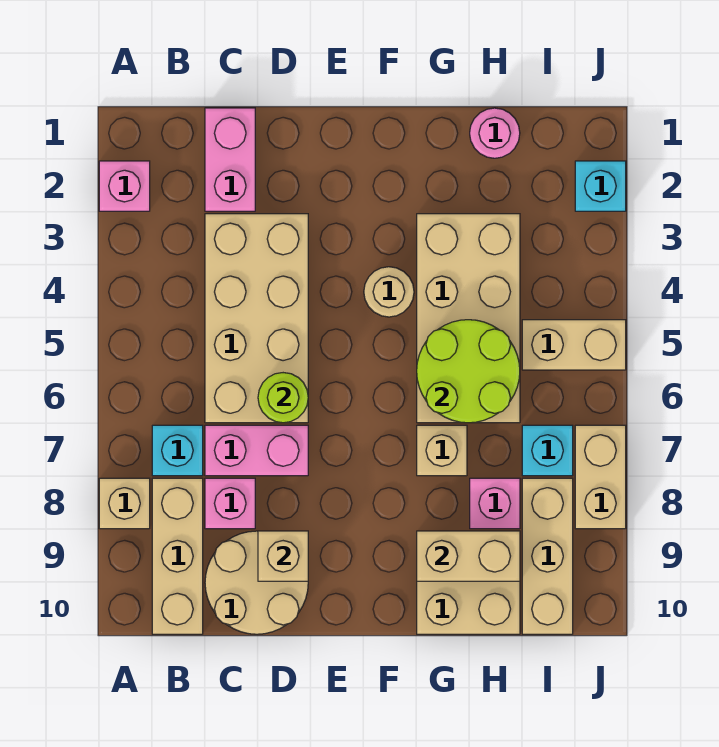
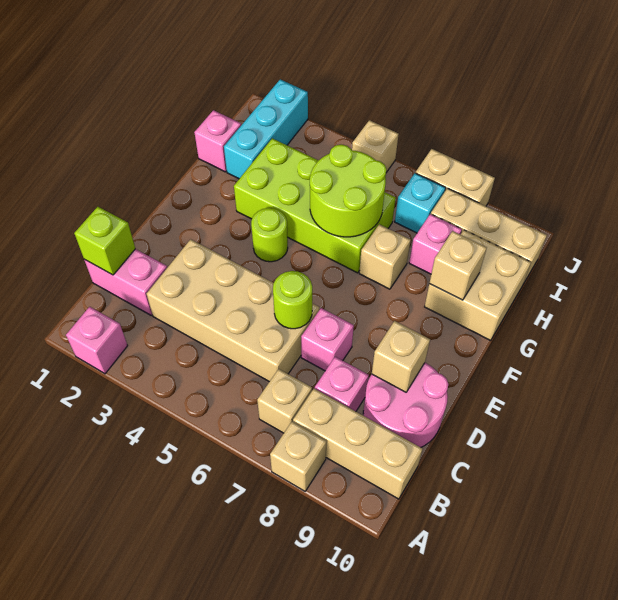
cyan 1x1 brick [152,425,203,476] -> tan 1x1 brick [257,369,312,433]
none -> lime 1x1 brick [74,207,135,275]
pink 1x2 brick [205,425,308,476] -> pink 1x1 brick [301,308,354,371]
tan 2x2 round brick [205,531,308,634] -> pink 2x2 round brick [363,363,449,447]
tan 1x1 round brick [364,267,414,317] -> lime 1x1 round brick [251,208,288,262]
tan 2x4 brick [417,214,520,423] -> lime 2x4 brick [234,138,396,273]
tan 1x2 brick [417,531,520,581] -> tan 1x1 brick [429,231,487,300]
pink 1x1 round brick [470,108,520,158] -> pink 1x1 brick [194,110,241,172]
tan 1x2 brick [522,320,626,370] -> tan 1x1 brick [352,120,399,172]
cyan 1x1 brick [575,161,626,211] -> cyan 1x3 brick [224,79,308,179]

